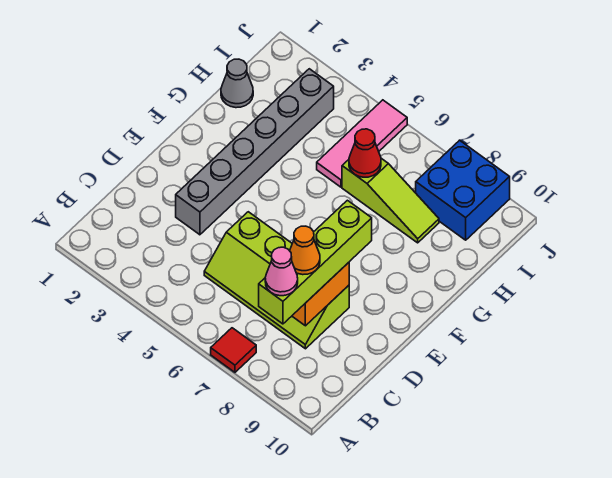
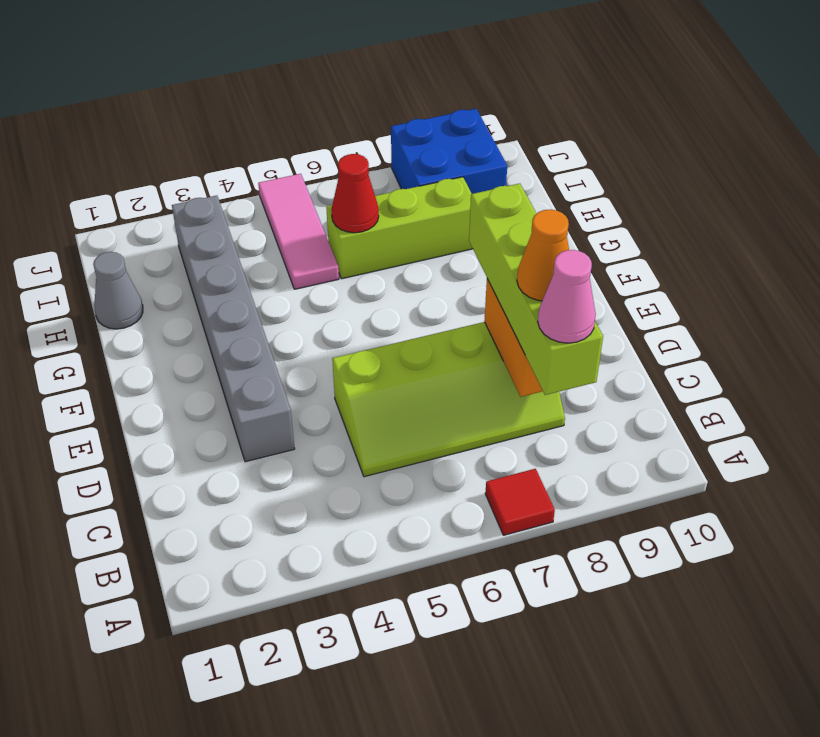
lime 1x3 slope [342,158,439,243] -> lime 1x3 brick [326,177,473,279]

